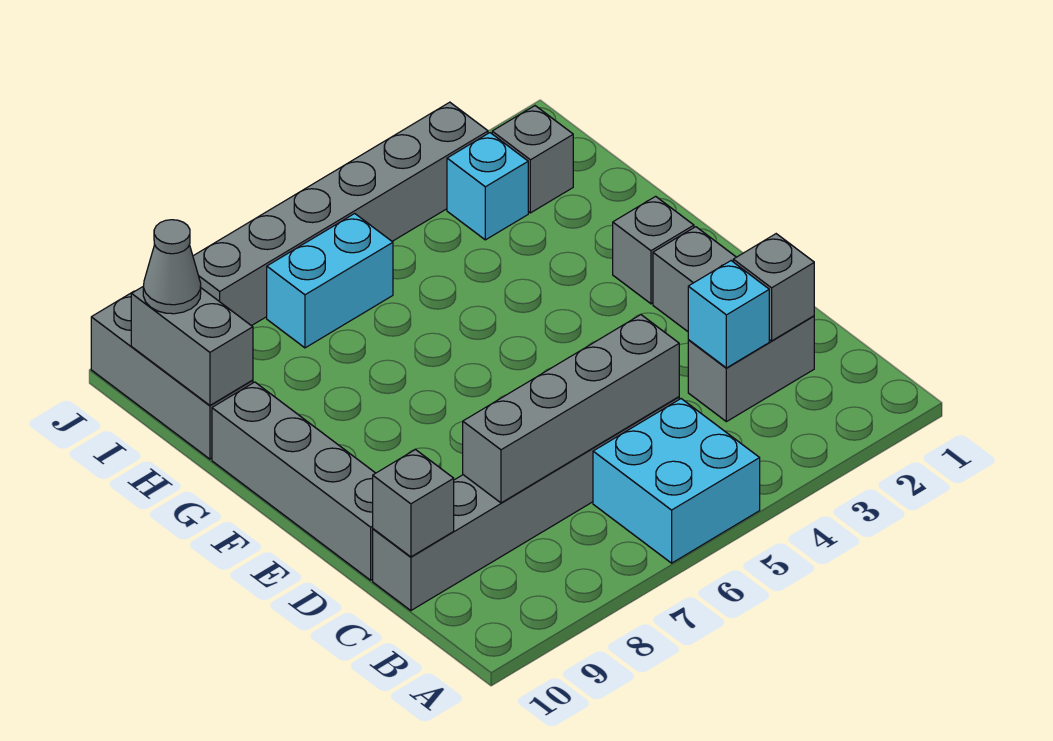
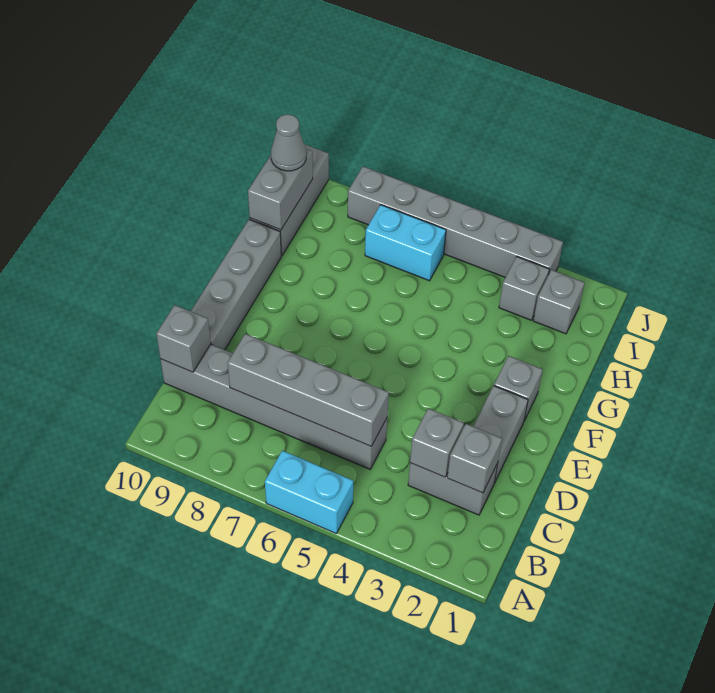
cyan 2x2 brick [593,399,760,563] -> cyan 1x2 brick [265,451,353,534]
cyan 1x1 brick [688,261,769,368] -> grey 1x1 brick [410,408,464,477]
cyan 1x1 brick [447,133,528,240] -> grey 1x1 brick [499,257,549,320]

